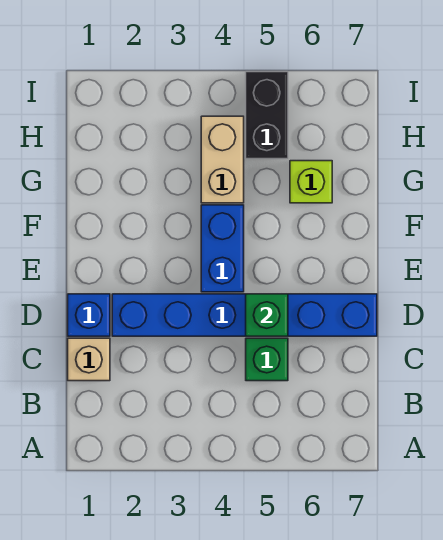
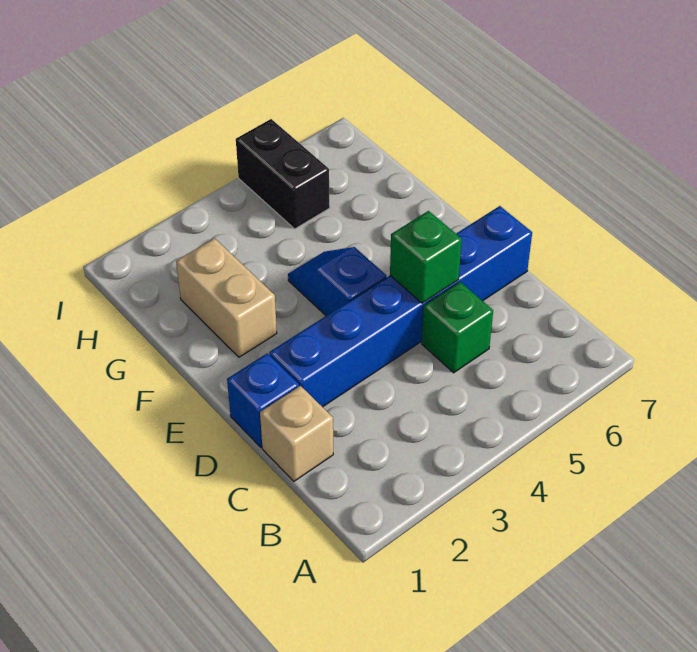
blue 1x2 brick [201,205,244,292] -> blue 1x2 slope [288,247,386,316]
tan 1x2 brick [201,116,244,203] -> tan 1x2 brick moved to [176,238,277,357]
lime 1x1 brick [290,161,332,203] -> none

